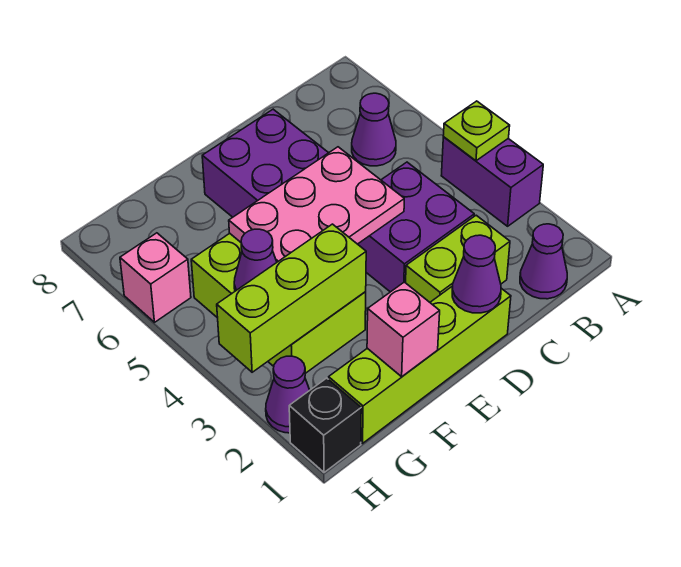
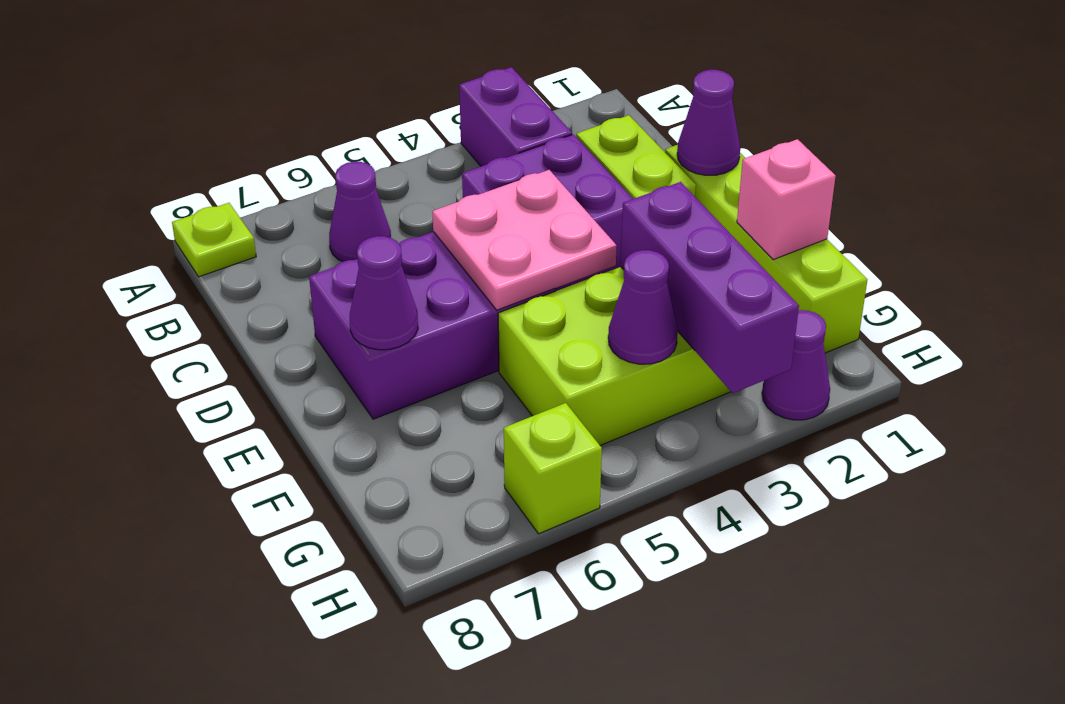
purple 1x2 brick [441,137,543,226] -> purple 1x2 brick turned to [459,67,572,166]
lime 1x1 plate [443,101,510,161] -> lime 1x1 plate moved to [172,203,256,277]
purple 1x1 cone [520,224,567,299] -> purple 1x1 cone moved to [350,236,418,350]
pink 2x3 plate [229,147,404,262] -> pink 2x2 plate [432,170,617,310]
lime 1x3 brick [217,224,366,372] -> purple 1x3 brick [620,182,799,393]
black 1x1 brick [289,378,361,472] -> none
pink 1x1 brick [120,233,191,322] -> lime 1x1 brick [504,403,602,534]

